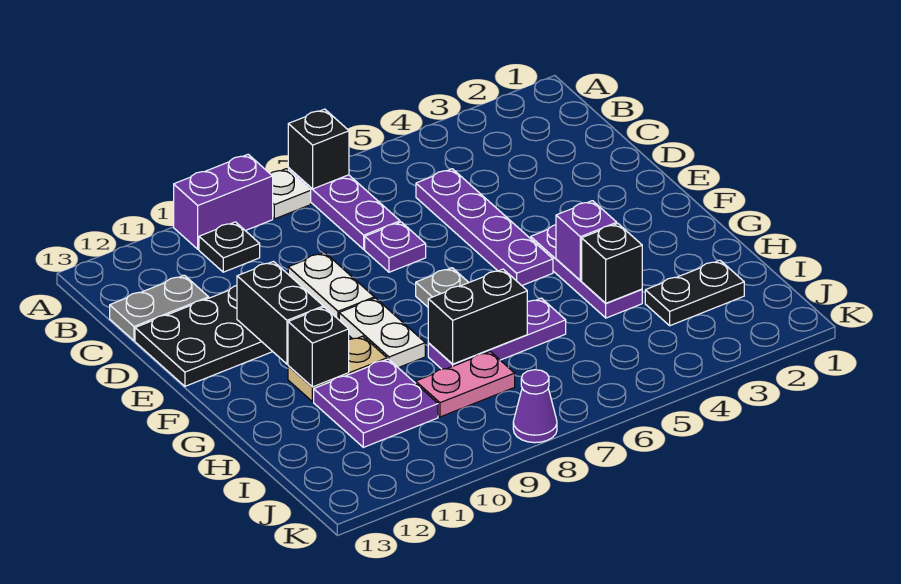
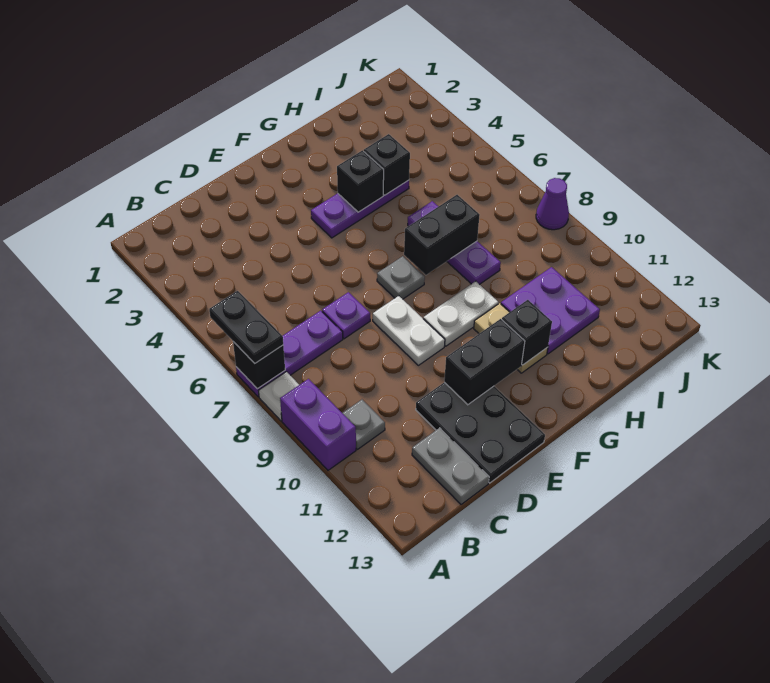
black 1x1 plate [199,222,260,272] -> grey 1x1 plate [343,400,385,449]
purple 1x4 plate [416,169,553,285] -> none
white 1x2 plate [288,252,374,320] -> white 1x2 plate turned to [373,296,445,365]
purple 1x1 brick [556,201,617,280] -> black 1x1 brick [337,150,384,212]
black 1x2 brick [428,269,527,364] -> black 1x2 brick turned to [404,195,480,275]
black 1x2 plate [645,260,744,326] -> black 1x2 plate moved to [209,291,283,363]
pink 1x2 plate [416,352,515,417] -> none

